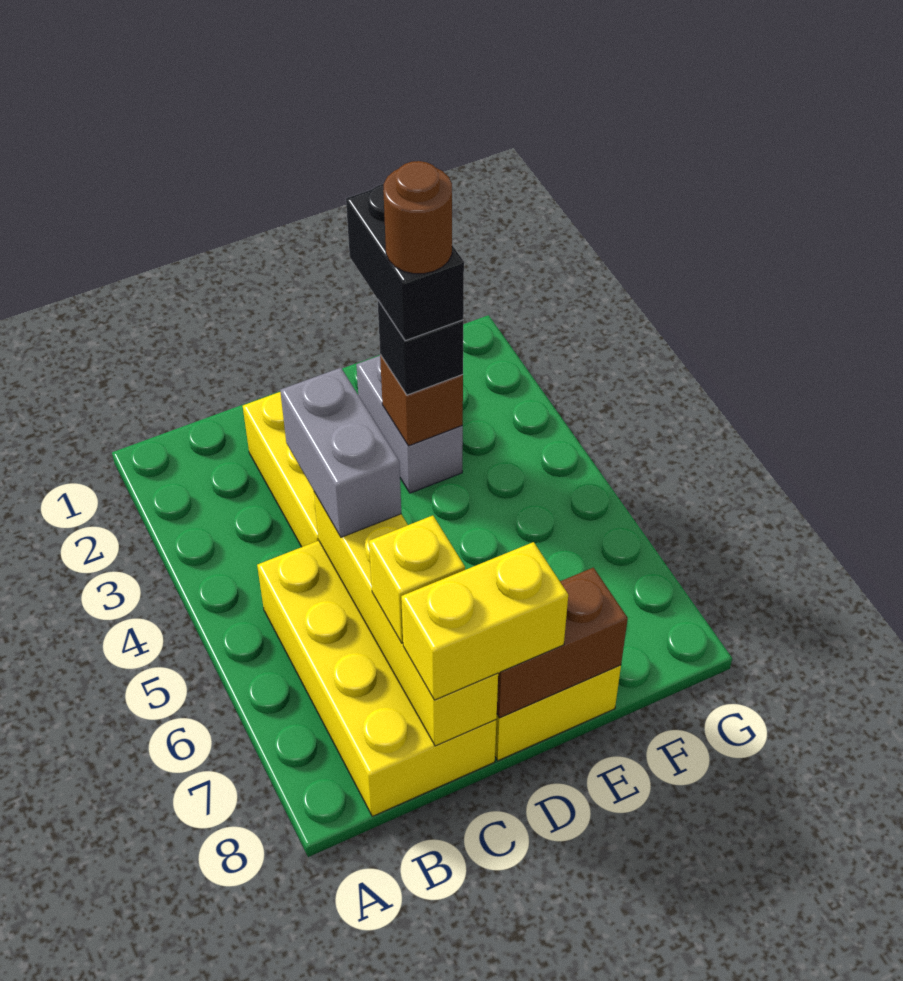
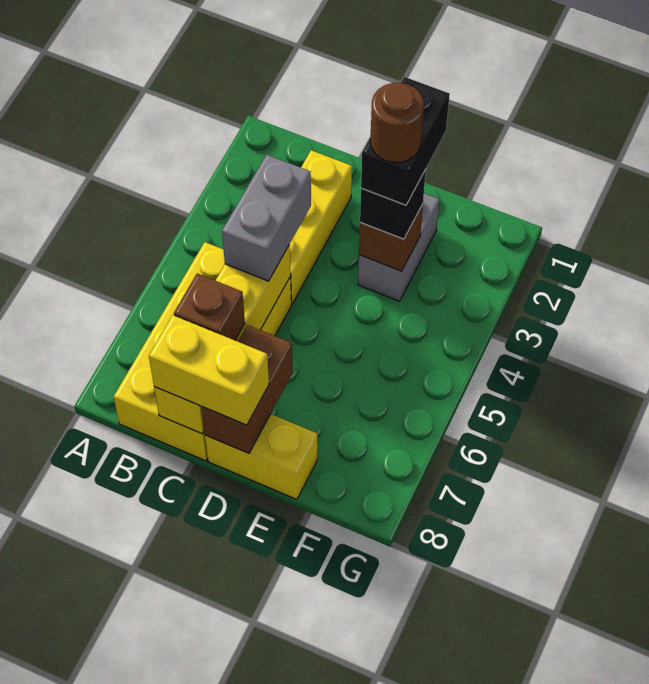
yellow 1x1 brick [369,516,465,643] -> brown 1x1 brick [174,273,245,340]
brown 1x2 brick [497,568,628,718] -> brown 1x2 brick turned to [201,325,293,453]

